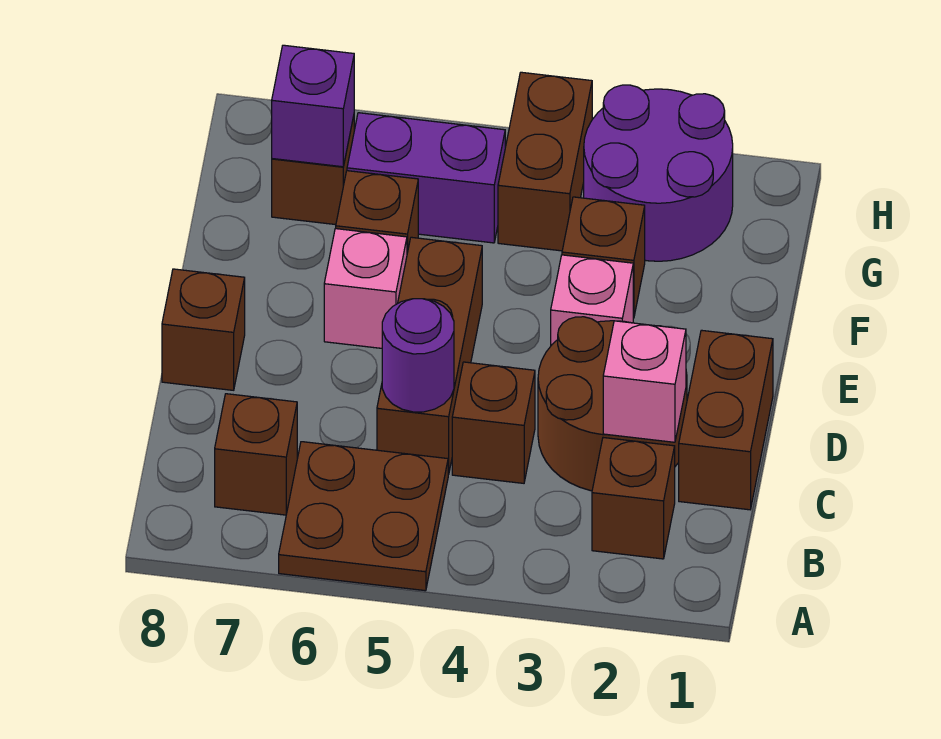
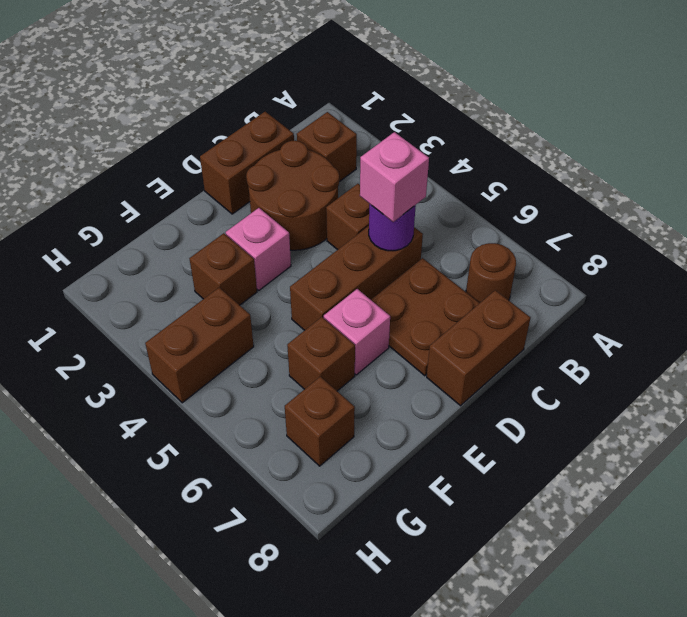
brown 2x2 plate [279,442,448,591] -> brown 2x2 plate moved to [371,258,479,376]
brown 1x1 brick [215,394,297,515] -> brown 1x1 round brick [466,243,516,303]
pink 1x1 brick [603,321,686,442] -> pink 1x1 brick moved to [360,132,429,222]
brown 1x1 brick [162,269,245,390] -> brown 1x2 brick [427,290,531,406]
purple 2x2 round brick [584,85,733,261] -> none
purple 1x2 brick [347,113,505,243] -> none
purple 1x1 brick [272,45,354,167] -> none

